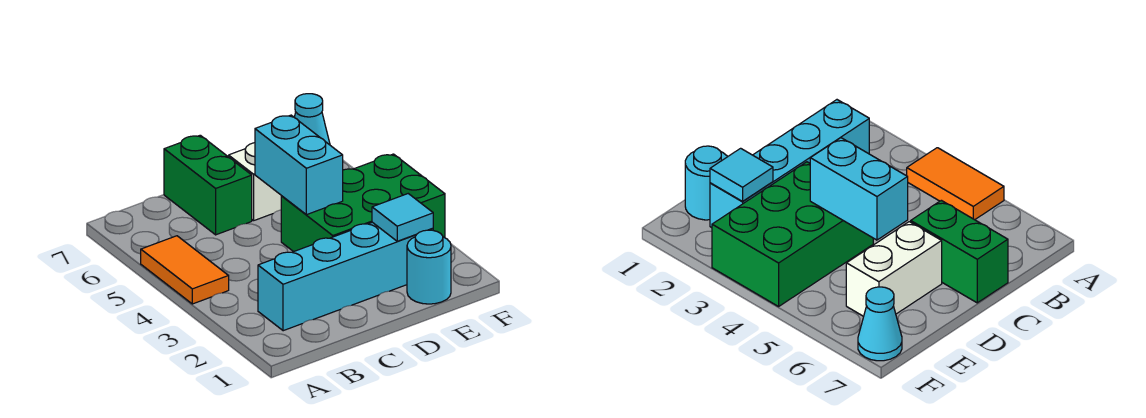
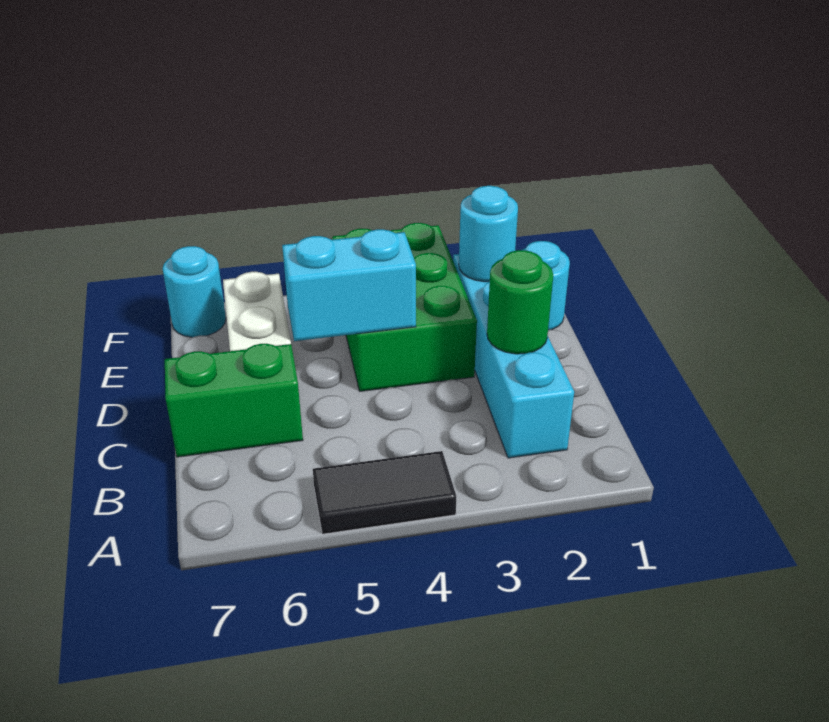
orange 1x2 tile [141,236,229,304] -> black 1x2 tile [313,451,456,534]
none -> green 1x1 round brick [487,250,553,354]
cyan 1x1 tile [372,194,433,241] -> cyan 1x1 round brick [459,186,518,282]
cyan 1x1 cone [294,94,330,145] -> cyan 1x1 round brick [163,246,226,337]

